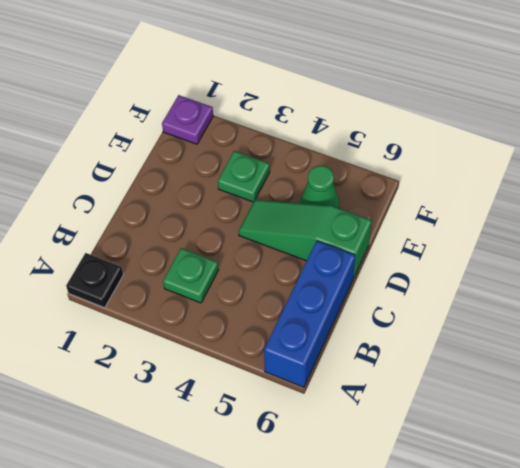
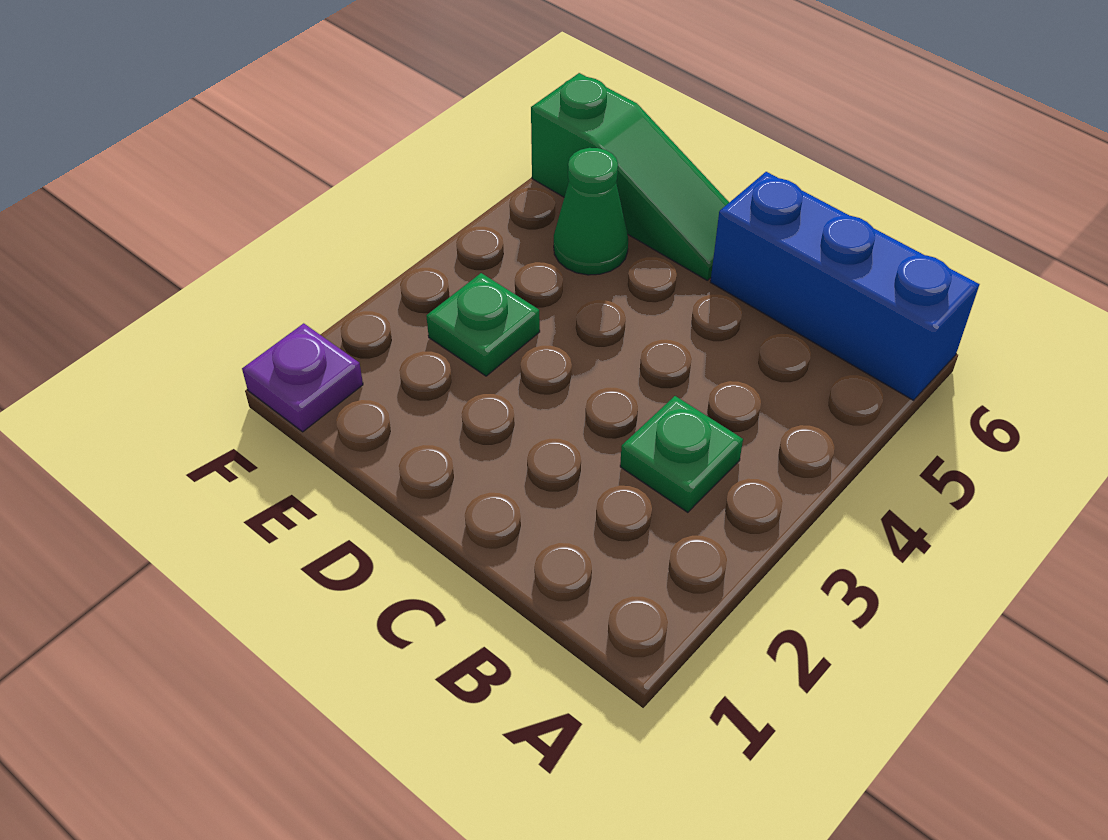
black 1x1 plate [66,253,123,308] -> none
green 1x3 slope [239,200,372,278] -> green 1x3 slope turned to [531,73,729,280]

